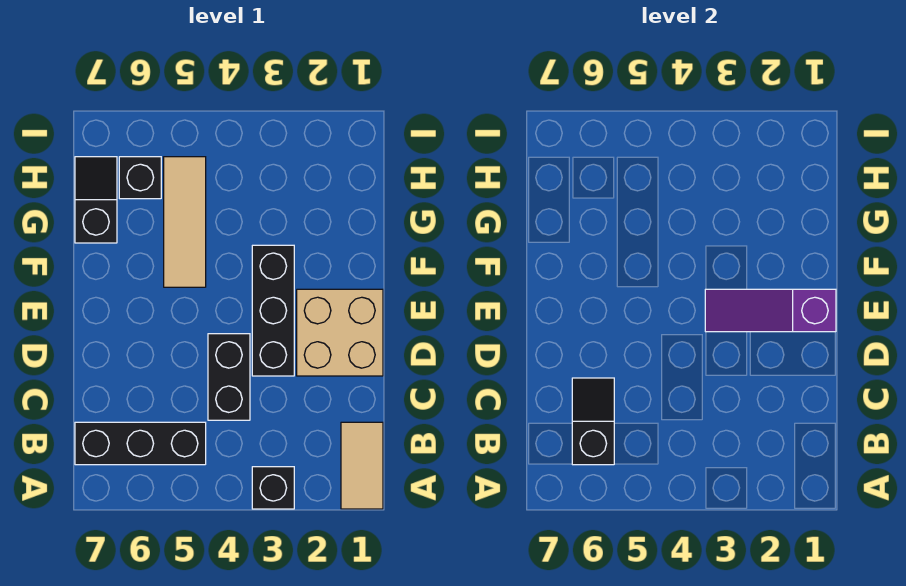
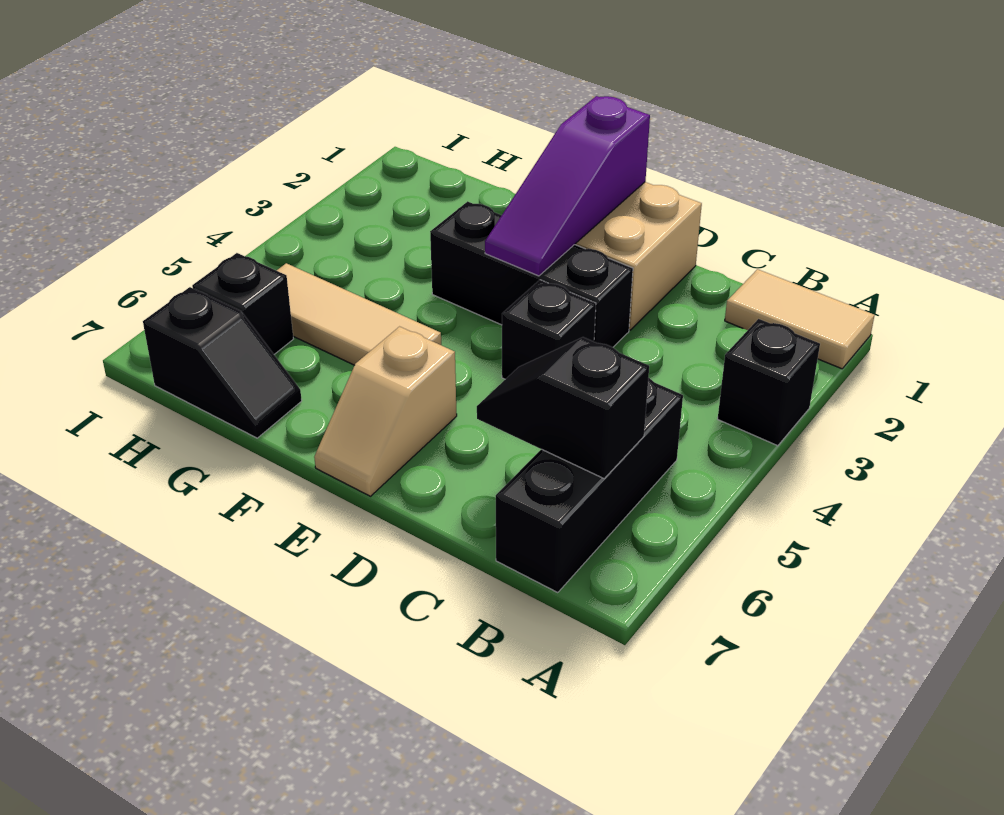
black 1x2 brick [208,334,250,420] -> black 1x1 brick [502,280,596,379]
none -> tan 1x2 slope [314,327,457,496]
black 1x2 slope [75,157,117,243] -> black 1x2 slope turned to [143,287,302,438]

